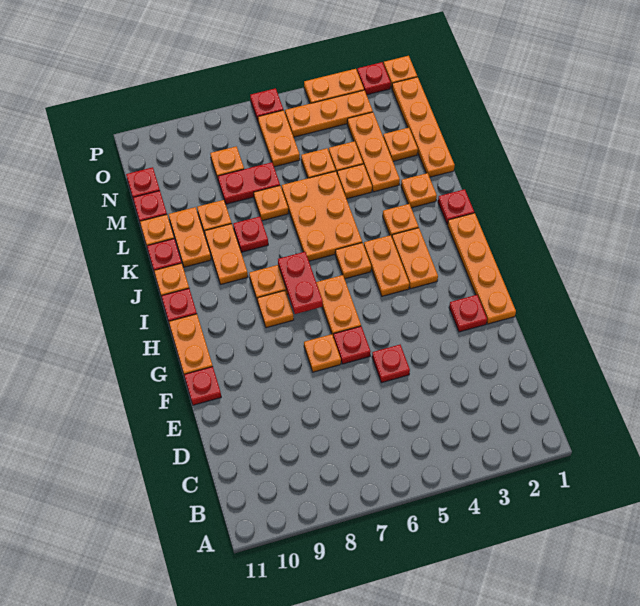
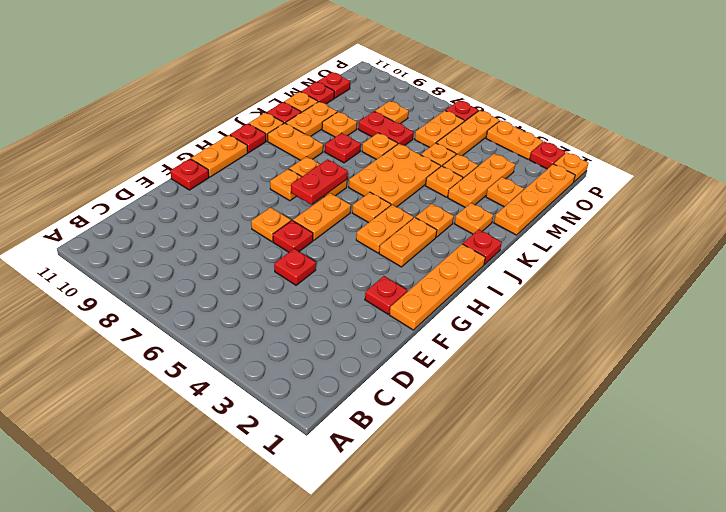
orange 1x2 plate [205,224,248,284] -> orange 1x2 plate turned to [268,123,323,160]
orange 1x3 plate [285,90,373,137] -> orange 1x3 plate turned to [437,110,500,156]

